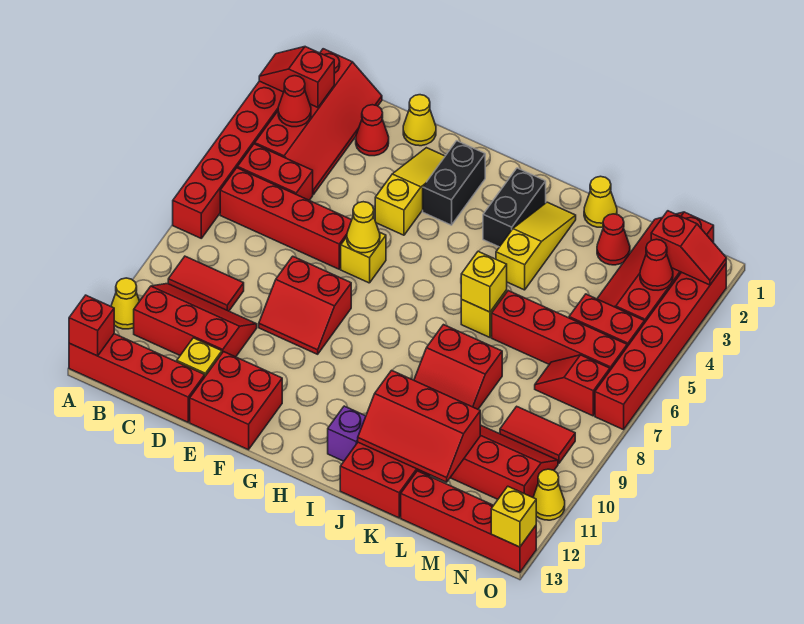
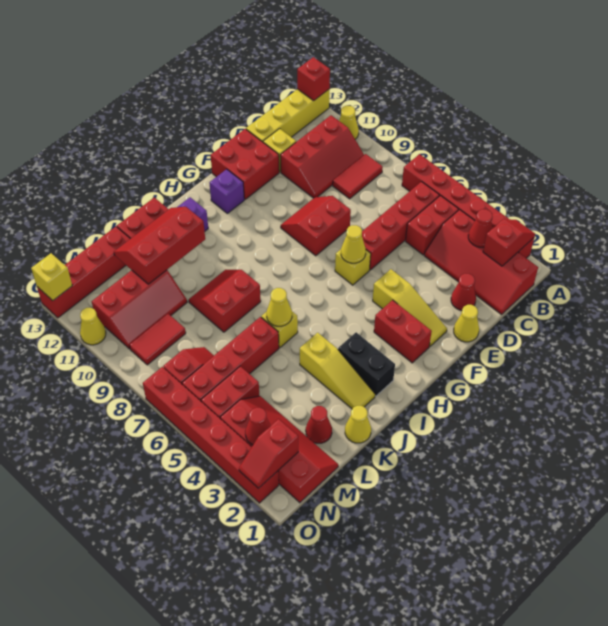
red 1x4 brick [69,334,205,422] -> yellow 1x4 brick [246,89,329,142]
black 1x2 brick [423,141,485,225] -> red 1x2 brick [374,300,432,363]
none -> purple 1x1 brick [210,169,244,213]
yellow 1x1 brick [461,251,507,312] -> yellow 1x1 cone [267,288,292,326]

